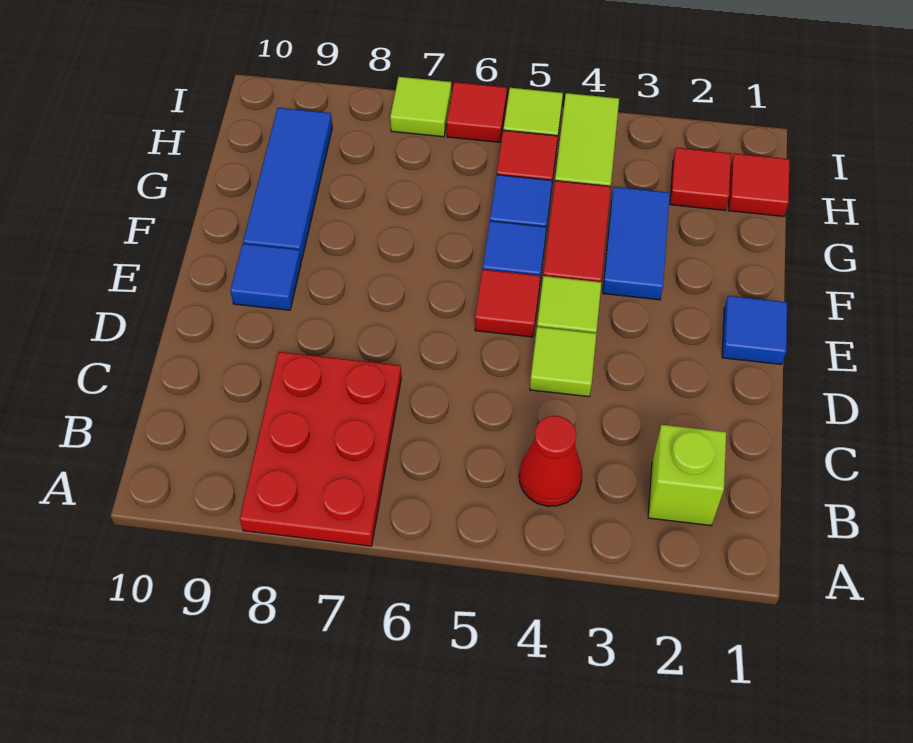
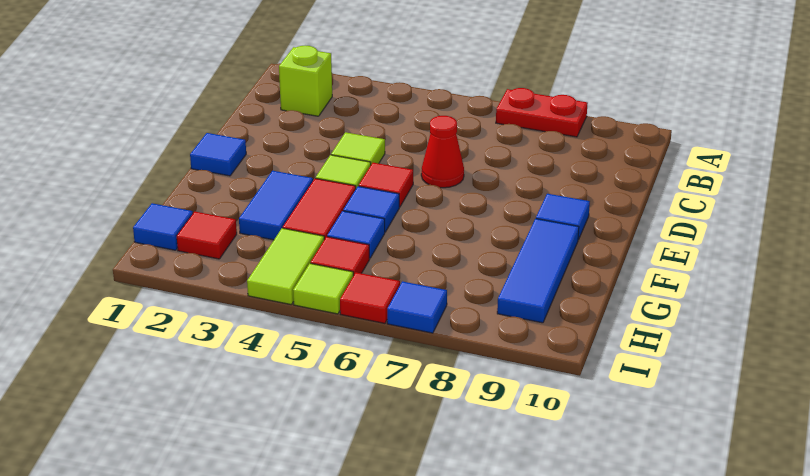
red 2x3 plate [240,352,401,546] -> red 1x2 plate [496,88,588,137]
red 1x1 cone [519,416,582,506] -> red 1x1 cone moved to [421,116,464,188]
red 1x1 tile [728,154,789,217] -> blue 1x1 tile [133,203,193,250]
lime 1x1 tile [390,77,451,137] -> blue 1x1 tile [387,281,447,333]

